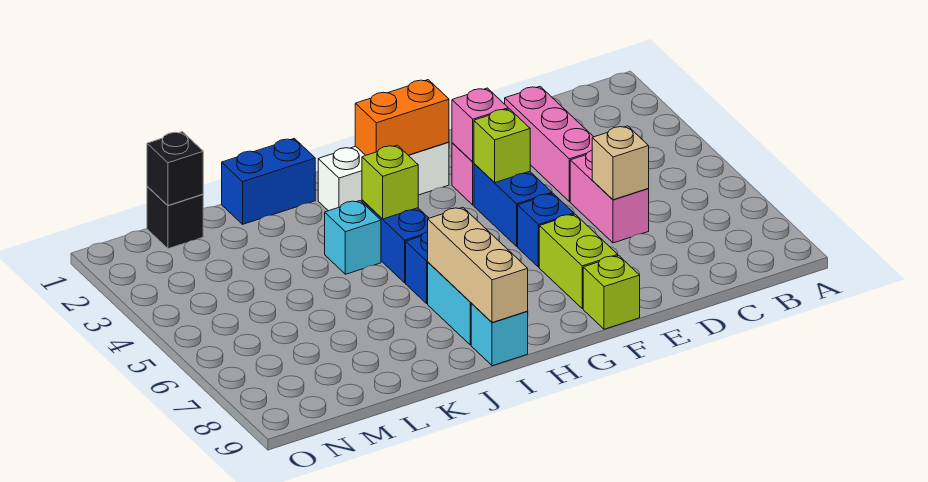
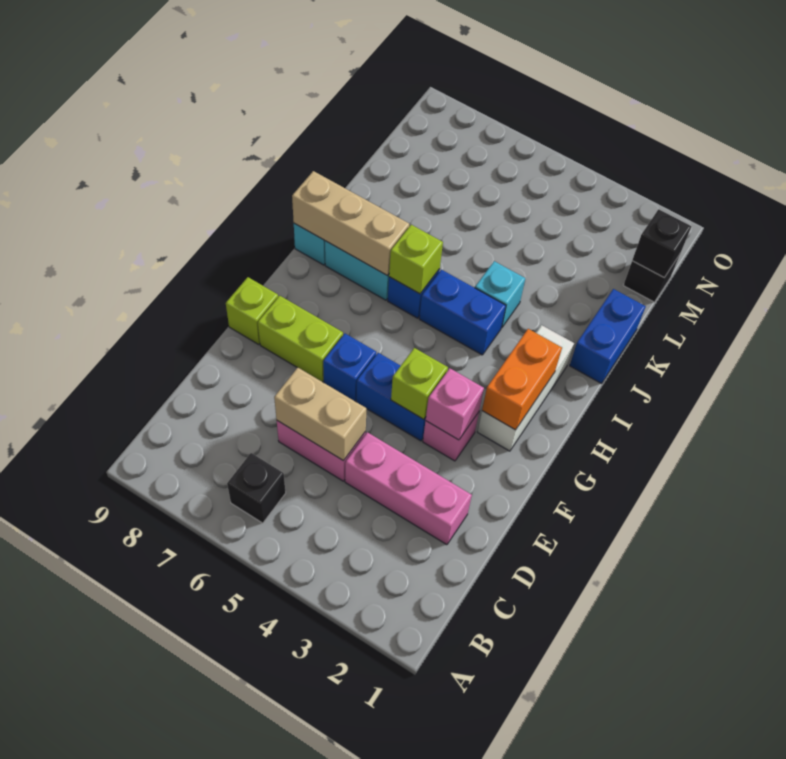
none -> black 1x1 brick [227,453,286,523]
tan 1x1 brick [592,126,649,200] -> tan 1x2 brick [274,368,367,461]
lime 1x1 brick [362,145,418,219] -> lime 1x1 brick moved to [389,225,443,294]

